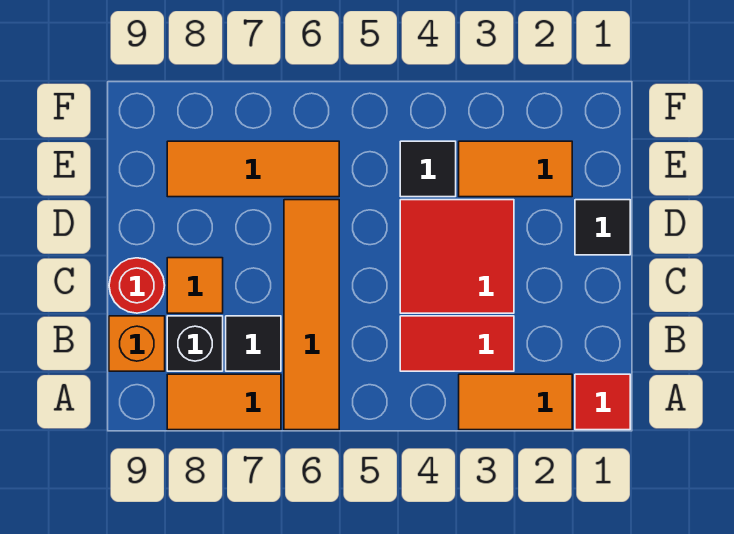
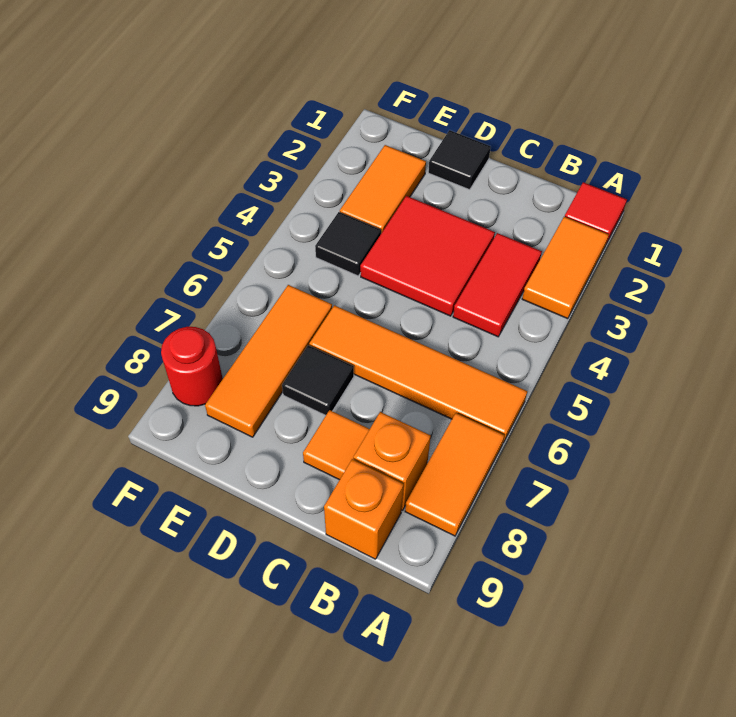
black 1x1 tile [226,316,281,371] -> black 1x1 tile moved to [282,345,354,415]
black 1x1 brick [167,316,223,371] -> orange 1x1 brick [353,412,431,510]
red 1x1 round brick [109,258,165,313] -> red 1x1 round brick moved to [161,327,223,406]

